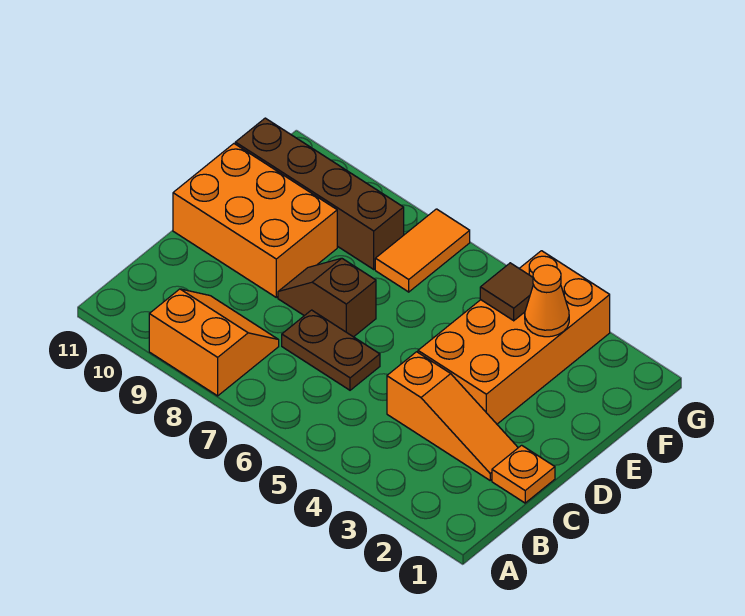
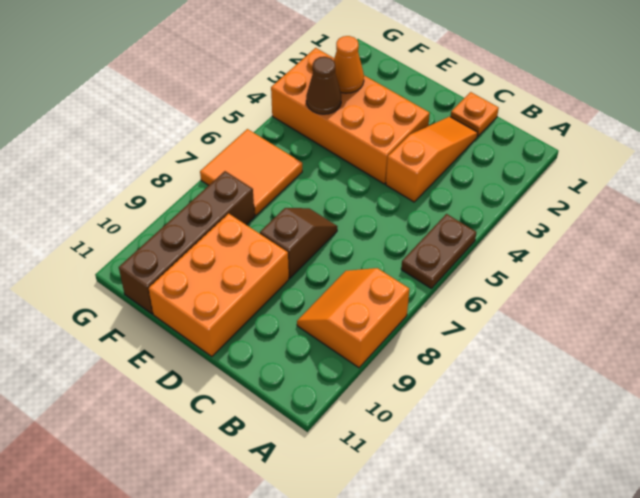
brown 1x2 plate [282,310,380,390] -> brown 1x2 plate moved to [401,214,476,288]
brown 1x2 slope [278,258,376,337] -> brown 1x2 slope turned to [260,208,338,278]
brown 1x1 tile [480,263,533,321] -> brown 1x1 cone [306,57,341,114]
orange 1x2 tile [375,209,470,292] -> orange 2x2 tile [200,129,302,216]

